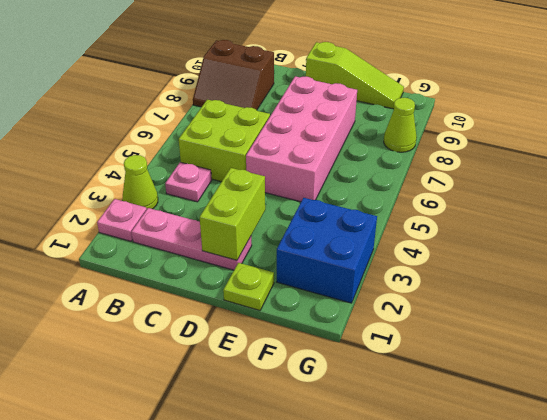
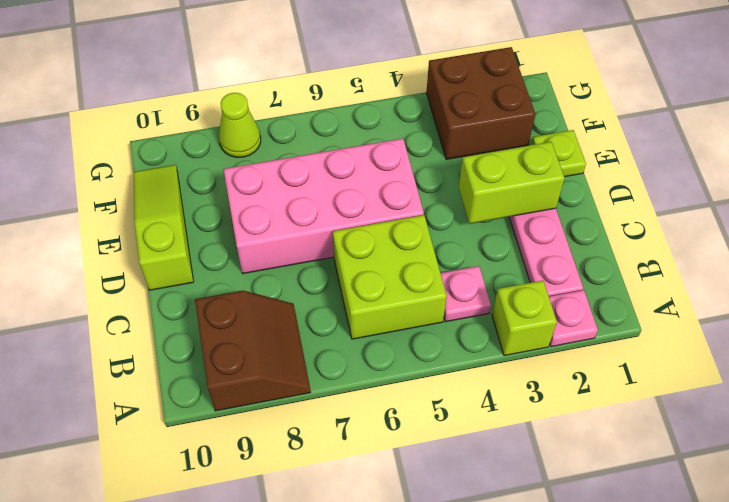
lime 1x1 cone [123,155,158,209] -> lime 1x1 brick [492,280,557,356]
blue 2x2 brick [277,198,377,303] -> brown 2x2 brick [426,47,535,159]

